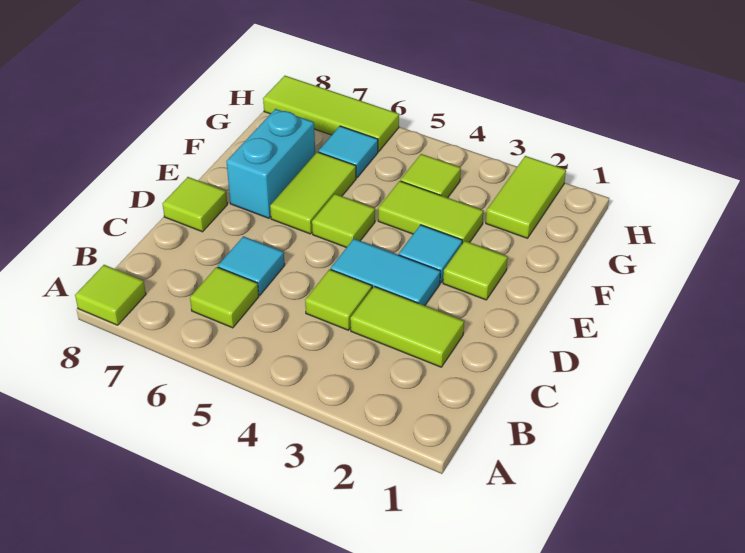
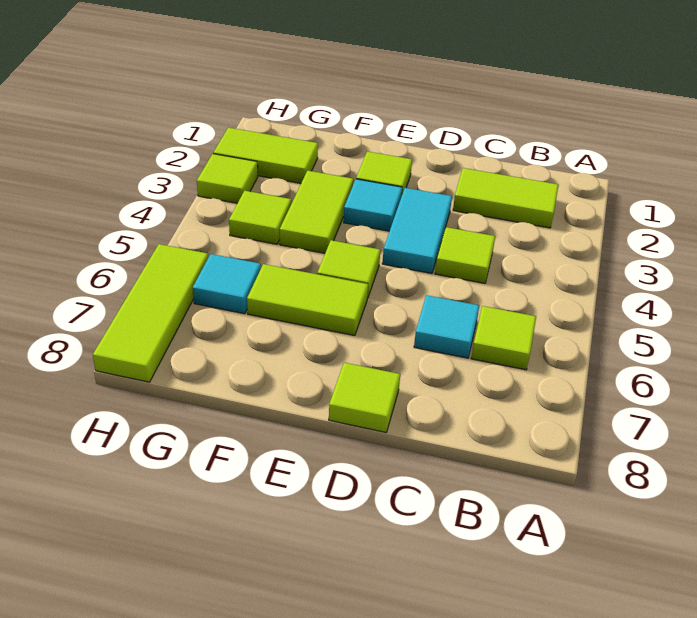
lime 1x1 tile [75,265,146,325] -> lime 1x1 tile moved to [197,154,258,203]
lime 1x2 tile [350,286,464,367] -> lime 1x2 tile turned to [453,168,559,228]
cyan 1x2 brick [226,109,315,218] -> none

